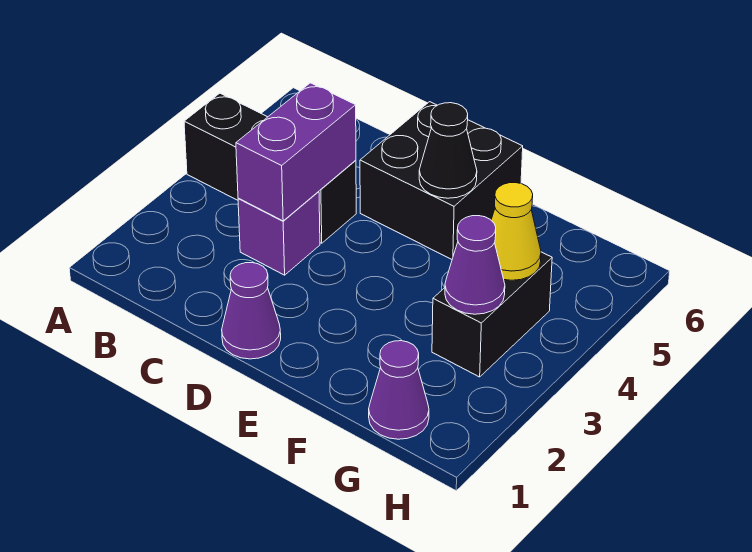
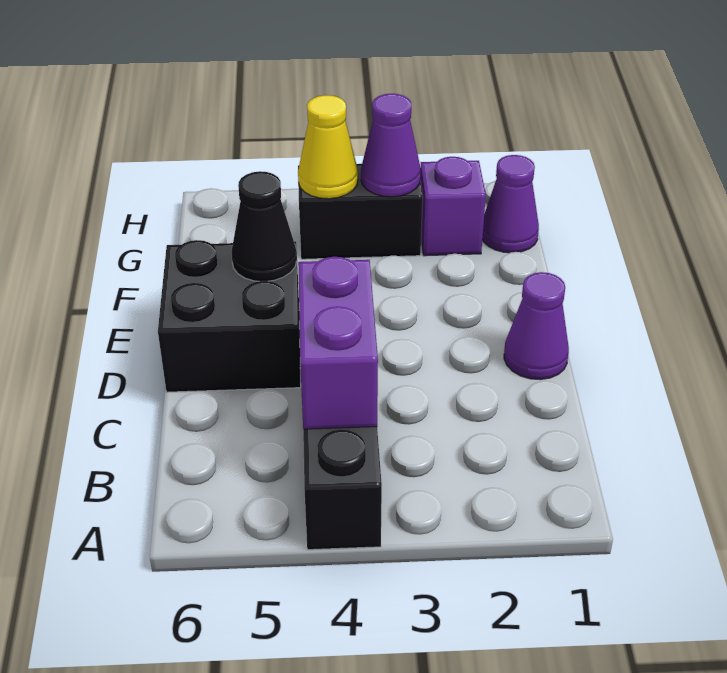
purple 1x1 brick [238,191,320,275] -> purple 1x1 brick moved to [420,157,486,256]
purple 1x2 brick [236,83,356,221] -> purple 1x2 brick turned to [298,257,378,429]

